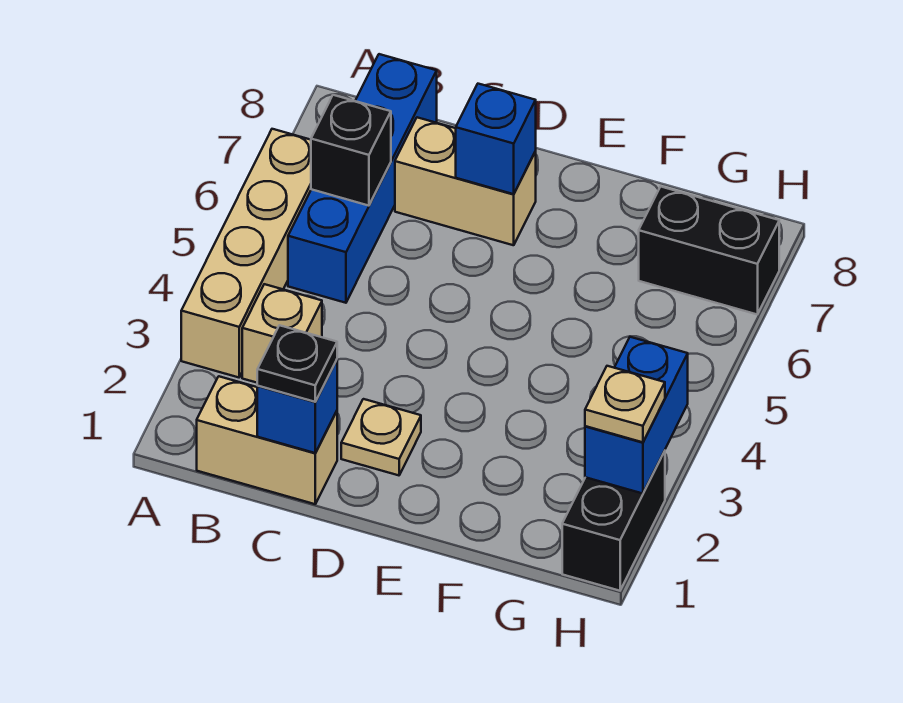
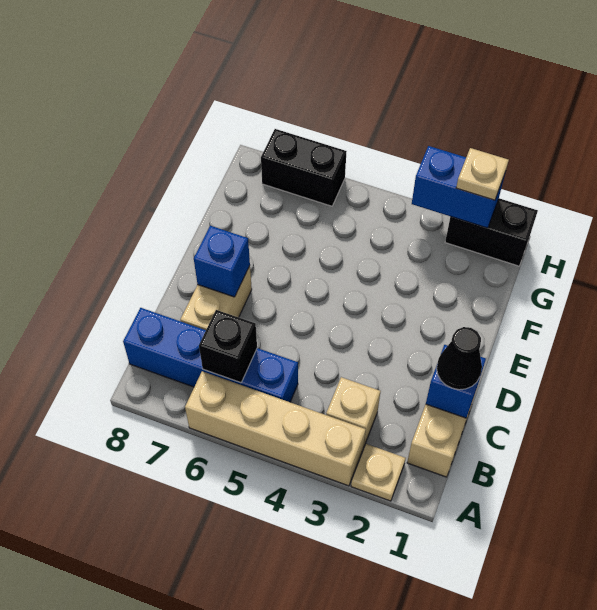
black 1x1 plate [257,325,337,402] -> black 1x1 cone [437,327,482,390]
tan 1x1 plate [341,399,421,475] -> tan 1x1 plate moved to [351,444,406,501]
black 1x2 brick [639,187,779,314] -> black 1x2 brick turned to [261,129,347,206]

